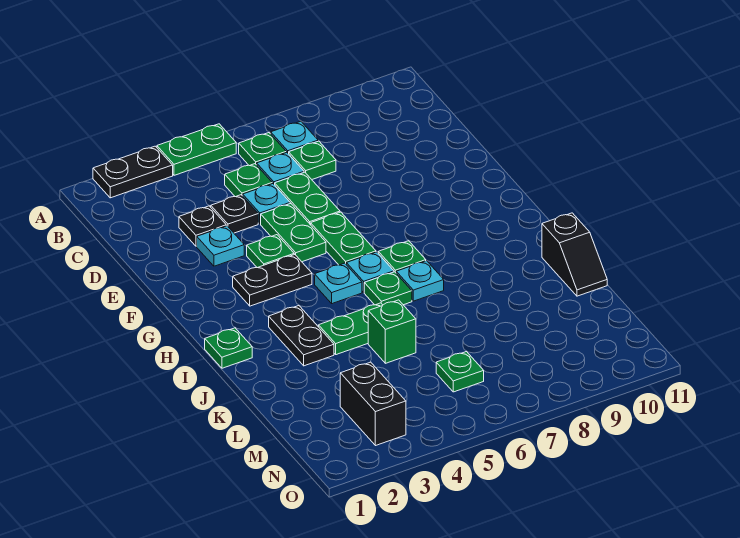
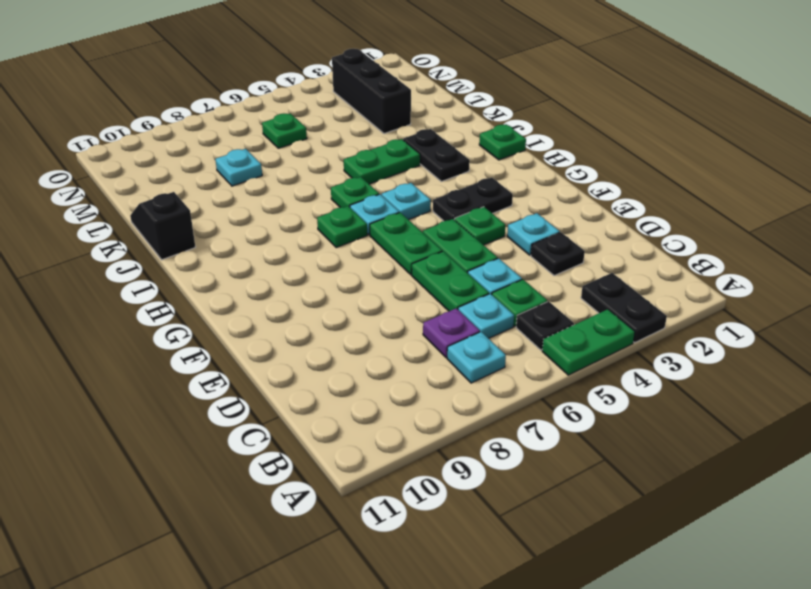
black 1x2 plate [93,146,173,198] -> black 1x2 plate turned to [581,273,667,343]
green 1x1 plate [239,133,286,166] -> none
green 1x1 plate [289,141,336,179] -> purple 1x1 plate [423,308,480,358]
black 1x1 plate [211,195,258,233] -> black 1x1 plate moved to [516,301,574,350]
cyan 1x1 plate [396,261,444,301] -> cyan 1x1 plate moved to [215,149,262,186]
green 1x1 brick [368,300,416,363] -> none
black 1x2 brick [340,362,406,446] -> black 1x3 brick [332,49,411,134]

